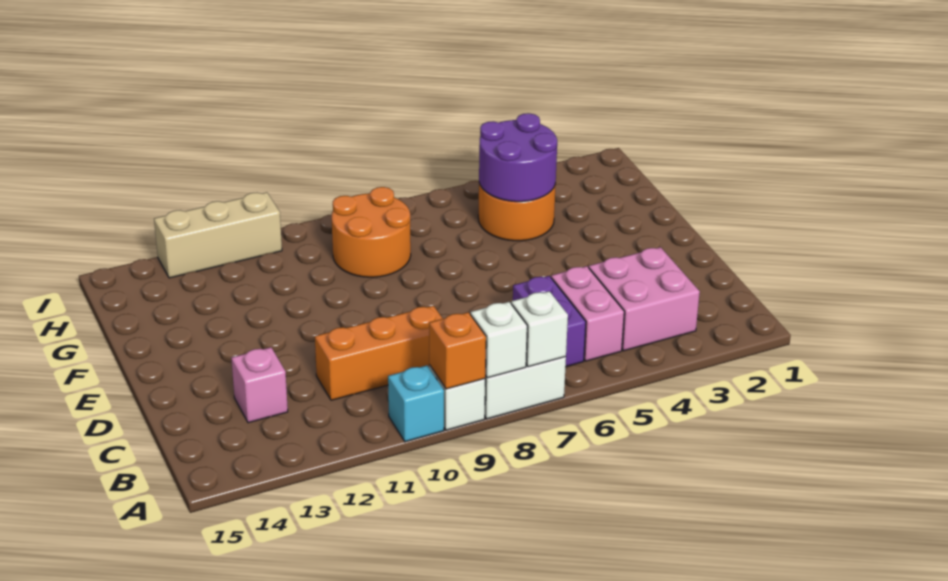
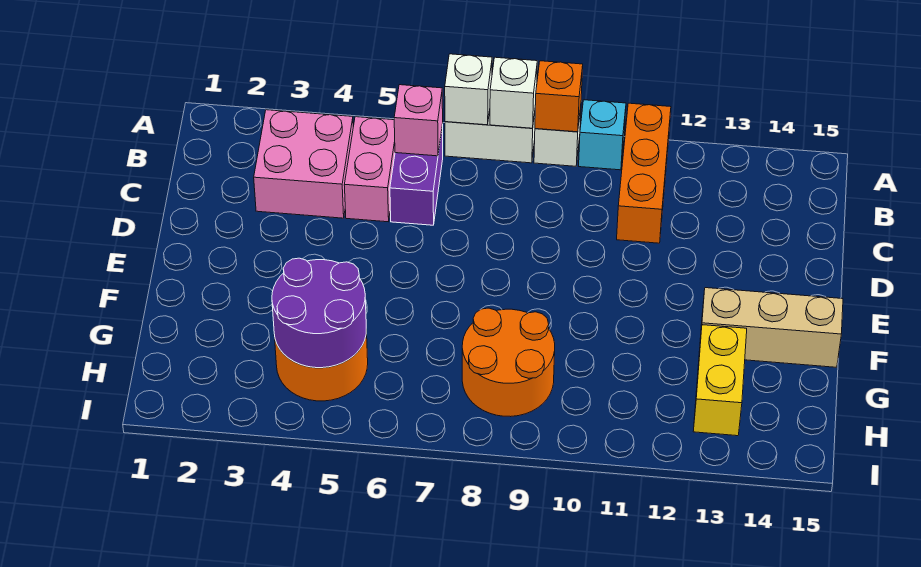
orange 1x3 brick [315,306,443,400] -> orange 1x3 brick turned to [617,103,671,243]
pink 1x1 brick [231,347,288,423] -> pink 1x1 brick moved to [394,85,443,156]
none -> yellow 1x2 brick [693,325,747,436]
tan 1x3 brick [154,192,282,278] -> tan 1x3 brick moved to [700,288,843,367]

